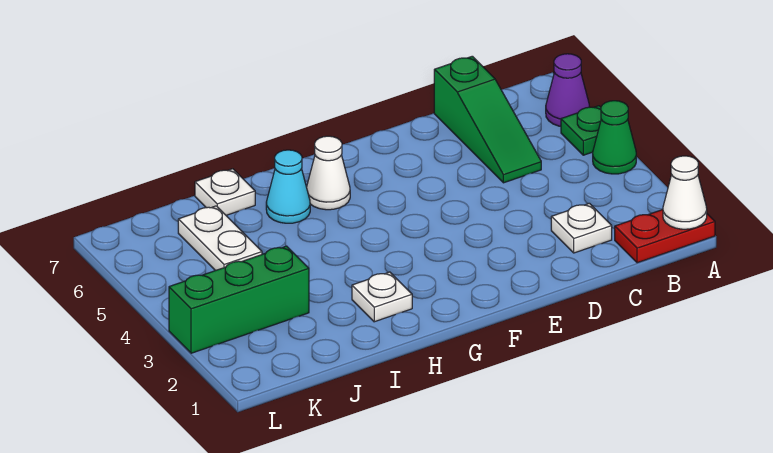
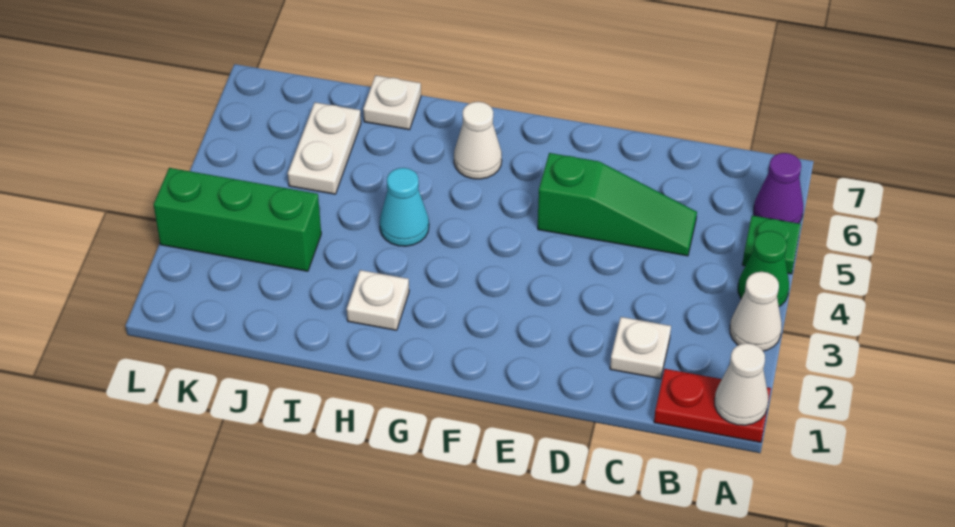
none -> white 1x1 cone [730,272,782,351]
green 1x3 slope [434,56,541,183] -> green 1x3 slope turned to [538,153,697,256]
cyan 1x1 cone [266,150,310,223] -> cyan 1x1 cone moved to [380,168,429,246]

